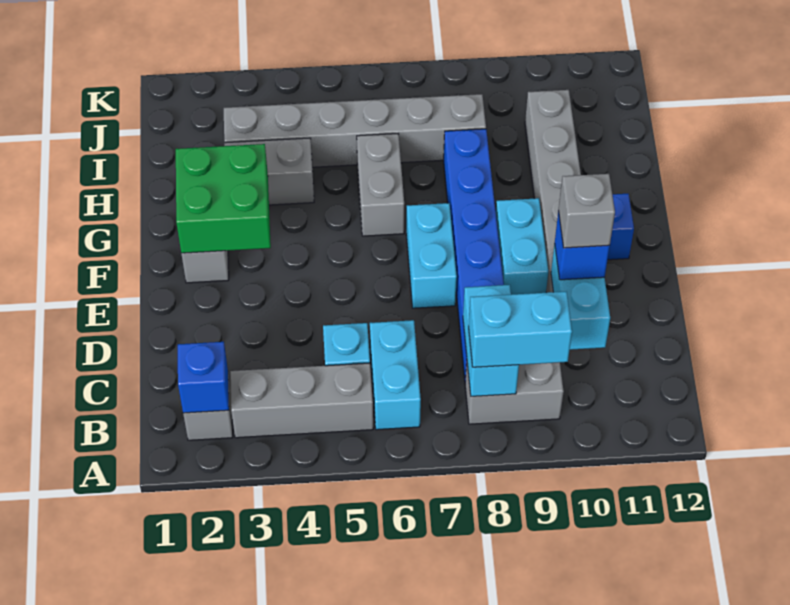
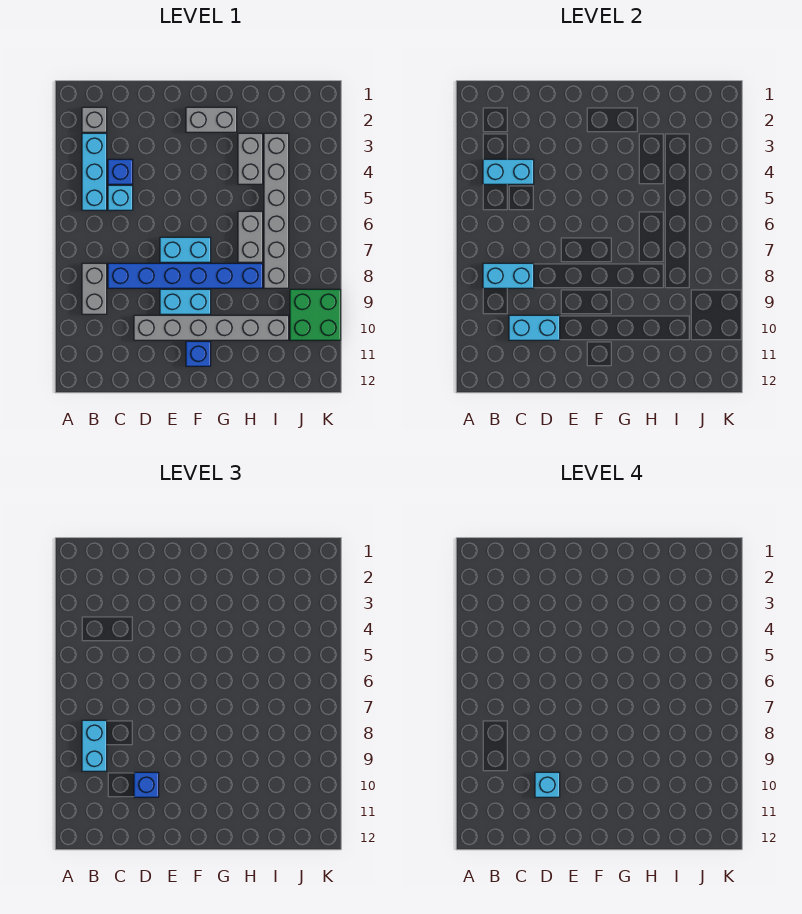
blue 1x1 brick [178,342,229,413] -> blue 1x1 brick moved to [108,159,133,184]
grey 1x3 brick [230,363,373,438] -> cyan 1x3 brick [82,133,107,210]
cyan 1x2 brick [370,320,421,430] -> cyan 1x2 brick moved to [483,159,534,184]
grey 1x1 brick [558,174,615,248] -> cyan 1x1 brick [535,772,560,797]
green 2x2 brick [176,144,271,253] -> green 2x2 brick moved to [290,289,341,340]
grey 1x2 brick [357,134,404,236] -> grey 1x2 brick turned to [238,211,263,262]

